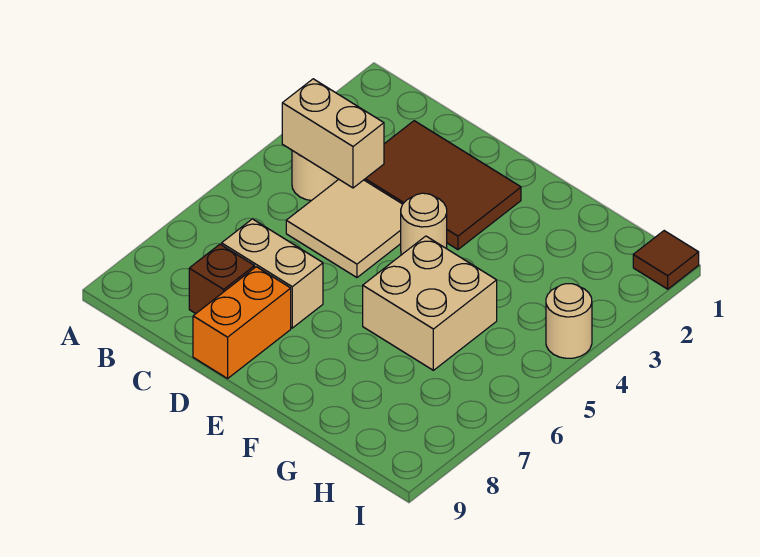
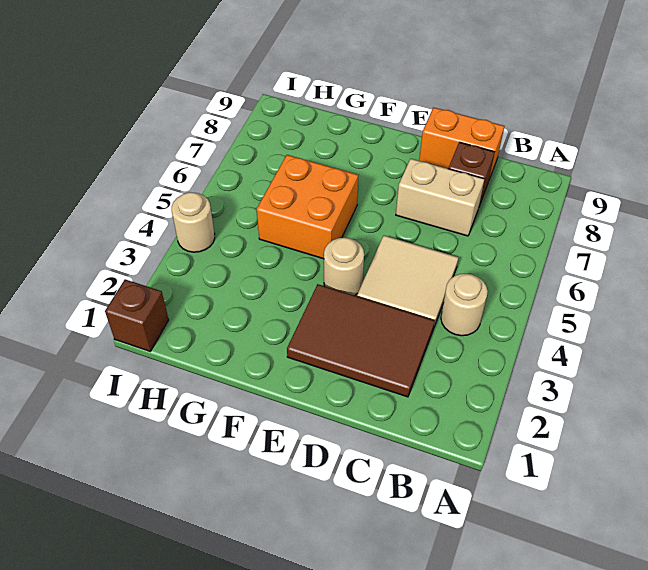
tan 1x2 brick [282,79,384,188] -> none
orange 1x2 brick [193,267,291,378] -> orange 1x2 brick turned to [419,107,504,180]
tan 2x2 brick [363,236,497,370] -> orange 2x2 brick [257,155,358,259]
brown 1x1 tile [633,231,699,289] -> brown 1x1 brick [105,279,169,351]

